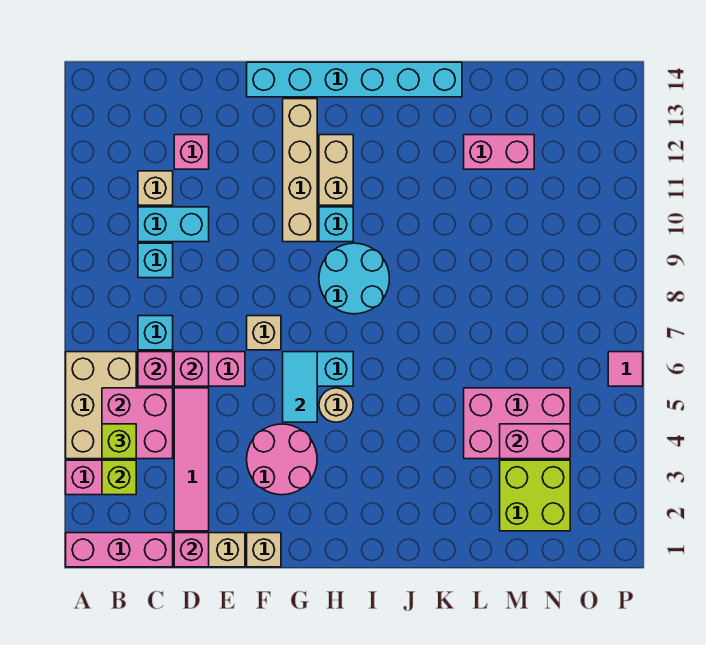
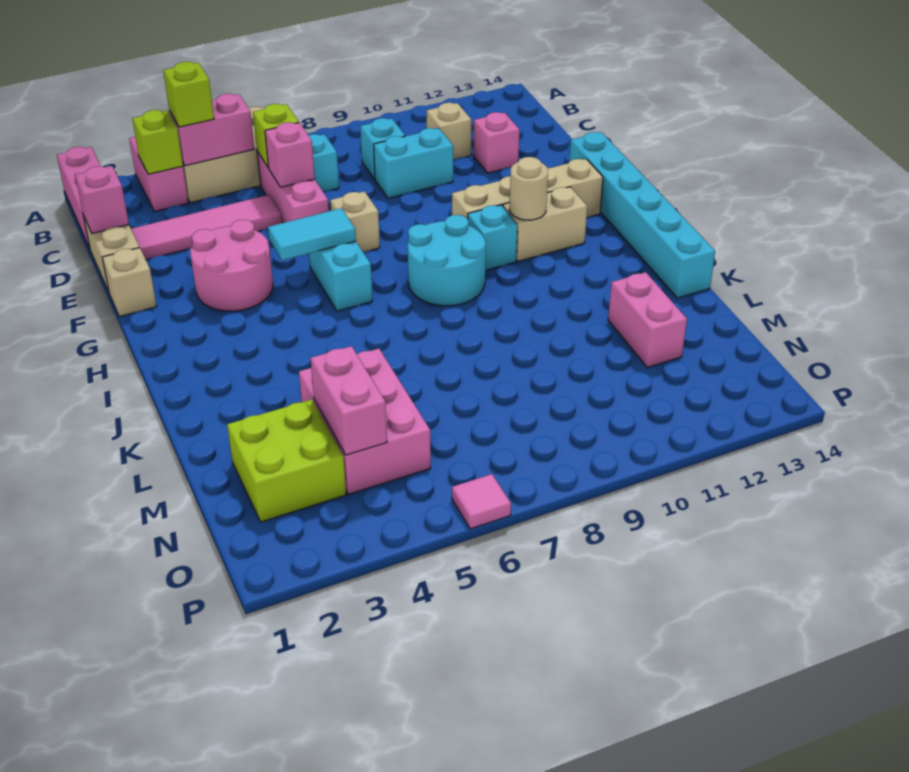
pink 2x2 brick [102,388,173,459] -> pink 1x2 brick [169,94,254,166]
pink 1x1 brick [138,352,173,386] -> lime 1x1 brick [253,104,299,168]
cyan 1x2 brick [138,207,209,242] -> cyan 1x2 brick turned to [374,128,453,198]
tan 1x1 round brick [319,388,353,422] -> tan 1x1 round brick moved to [509,157,548,220]

